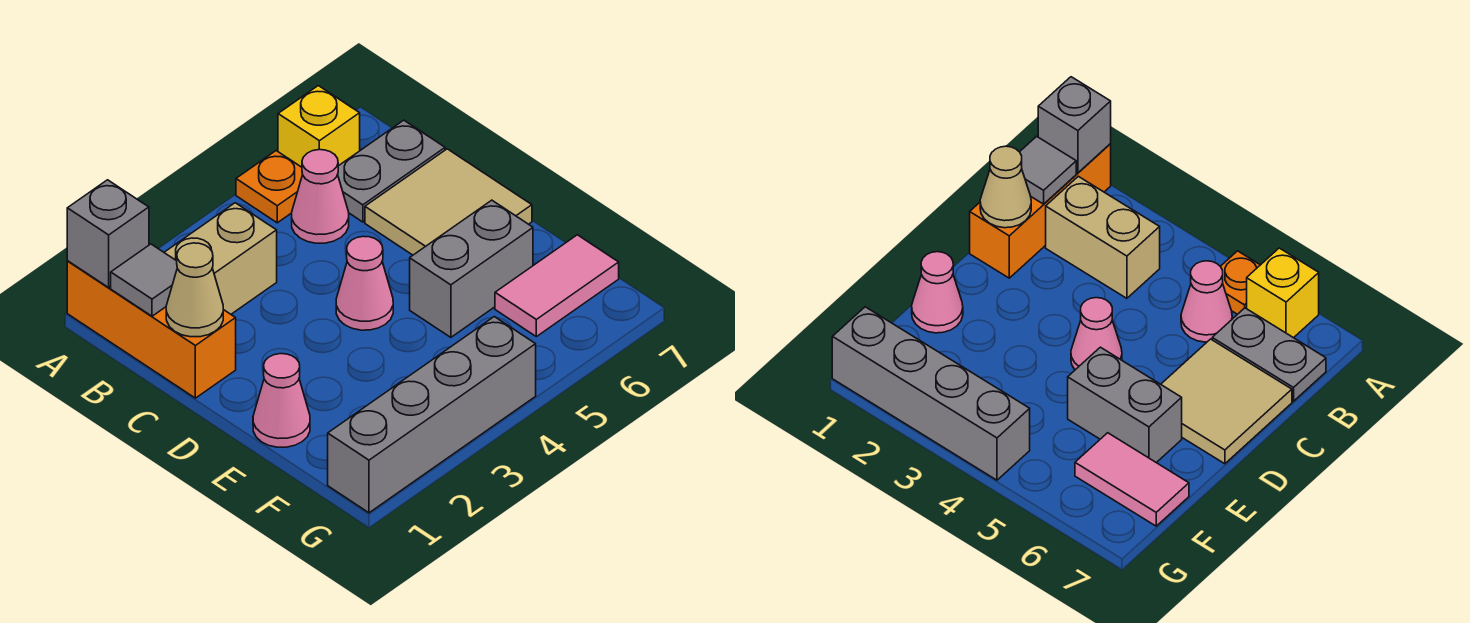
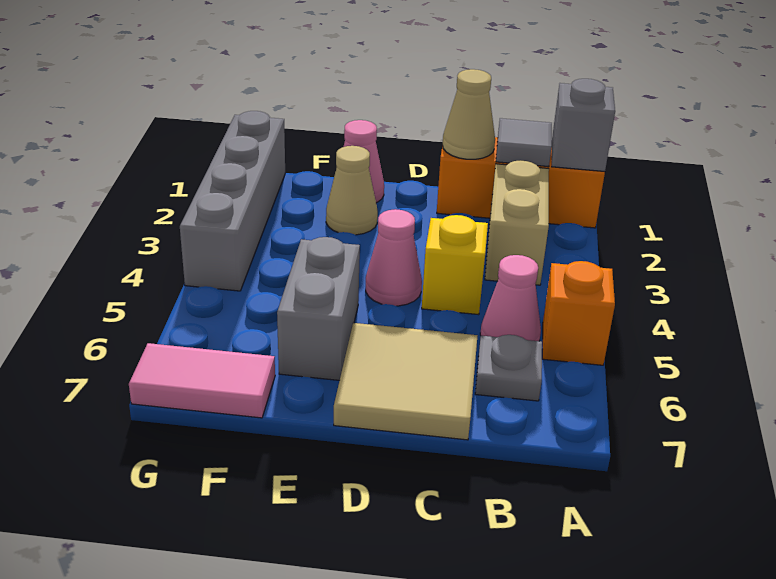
orange 1x1 plate [236,151,303,223] -> orange 1x1 brick [542,261,615,365]
yellow 1x1 brick [278,86,360,167] -> yellow 1x1 brick moved to [422,215,488,315]
grey 1x2 plate [338,120,445,222] -> grey 1x1 plate [475,335,542,401]
none -> tan 1x1 cone [326,146,378,235]
pink 1x2 tile [495,235,619,337] -> pink 1x2 tile turned to [129,343,275,418]

